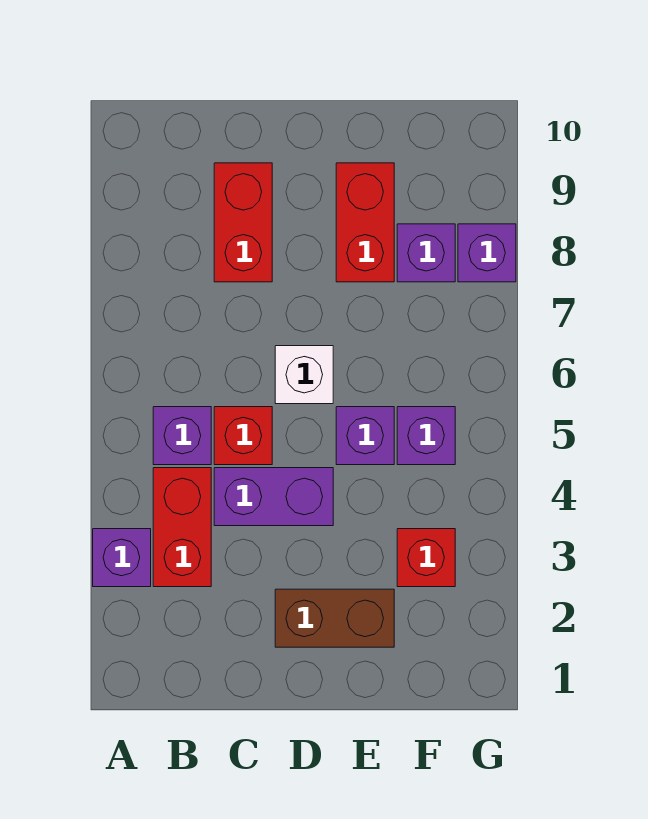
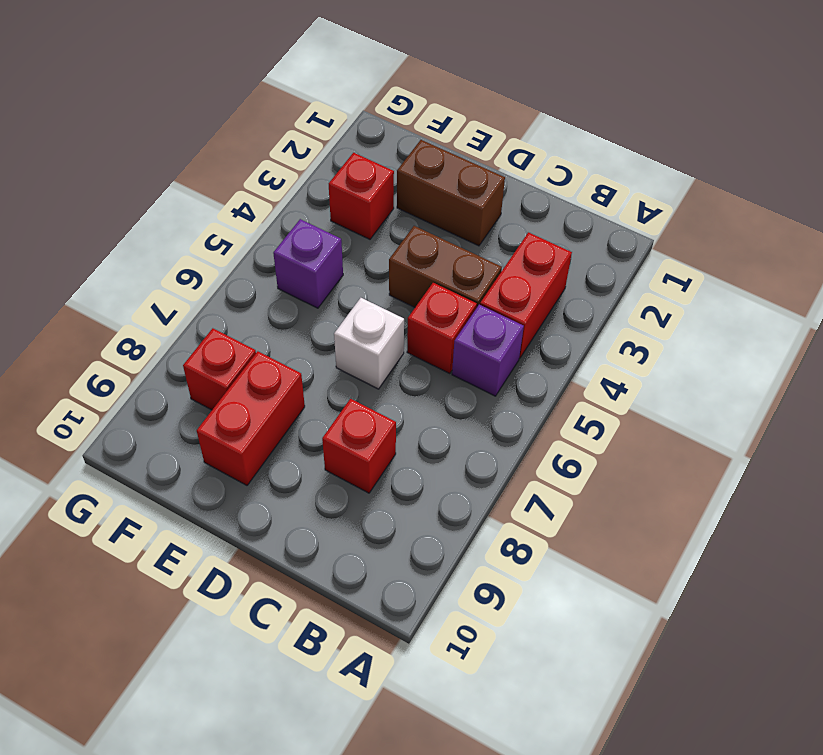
purple 1x1 brick [93,529,151,587] -> none
purple 1x2 brick [214,468,333,526] -> brown 1x2 brick [389,226,502,308]
red 1x2 brick [214,163,272,282] -> red 1x1 brick [322,399,396,493]
purple 1x1 brick [336,407,394,465] -> none
purple 1x1 brick [397,224,455,282] -> red 1x1 brick [183,328,256,410]
purple 1x1 brick [458,224,516,282] -> none

